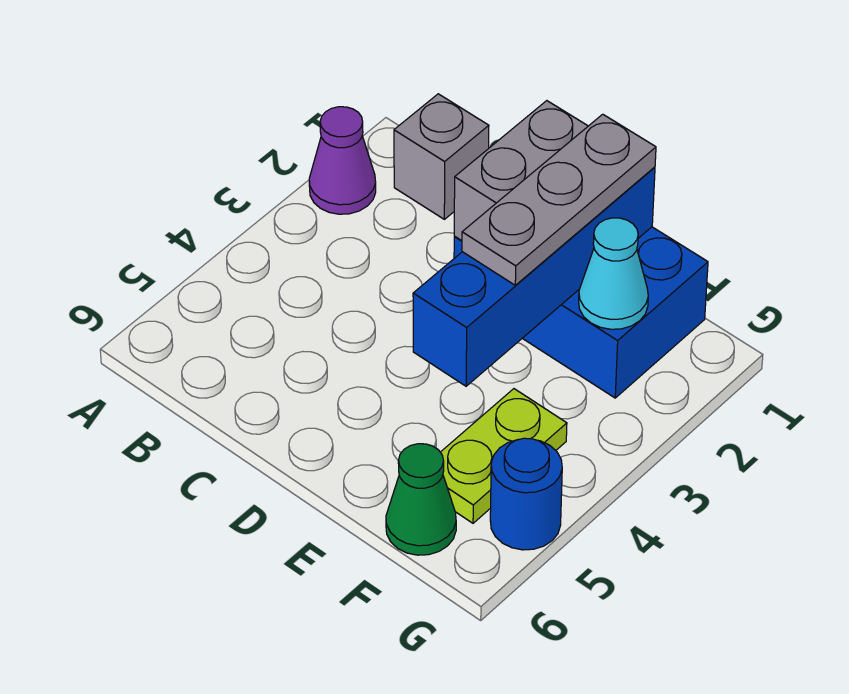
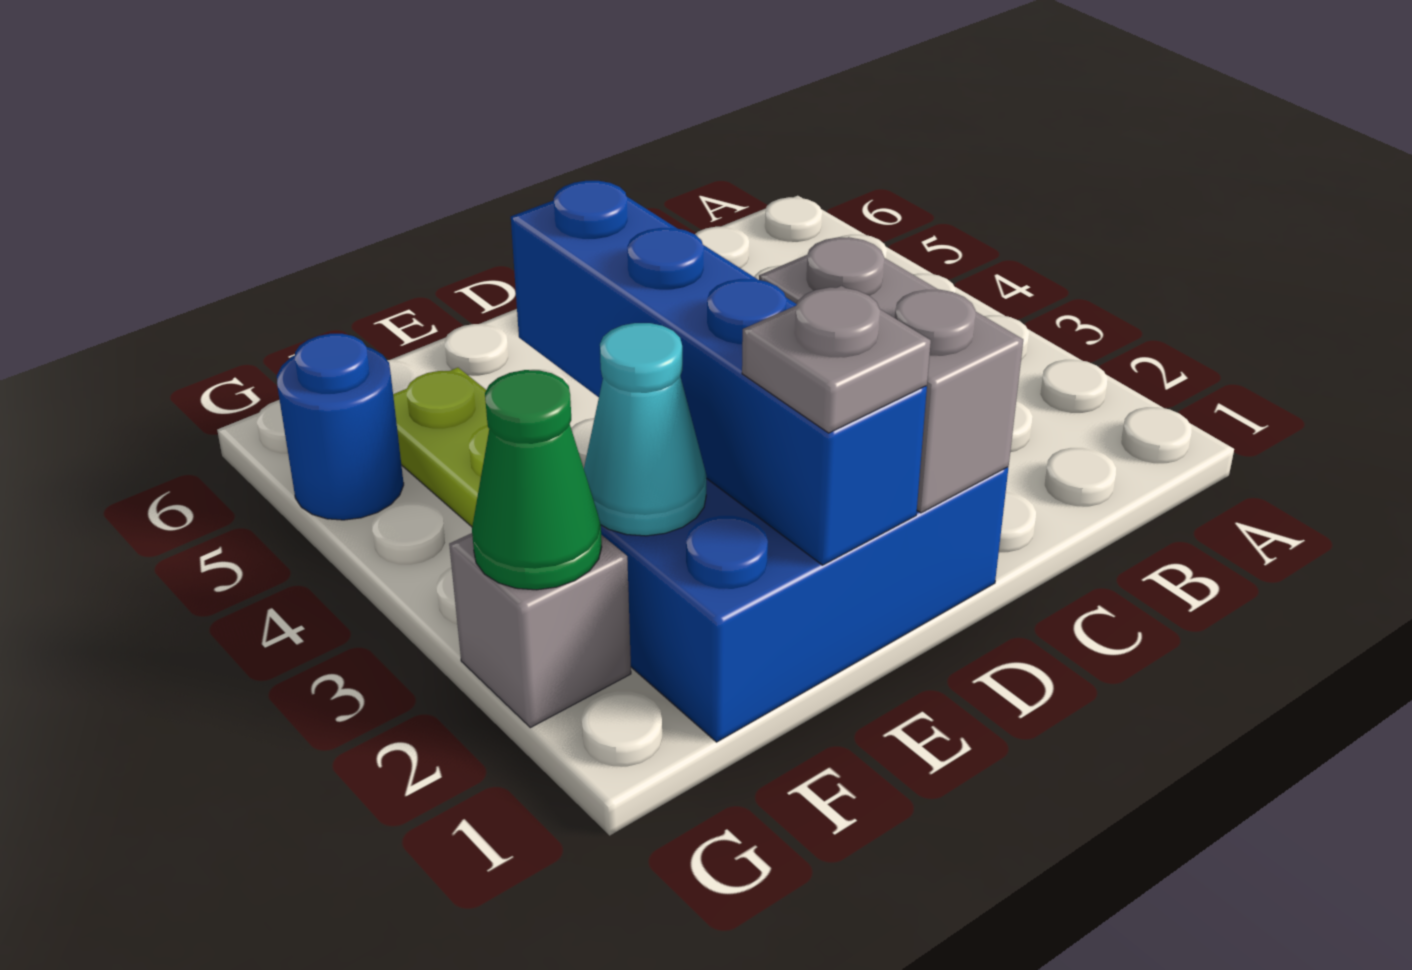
purple 1x1 cone [309,107,376,214] -> none
grey 1x1 brick [394,94,489,219] -> grey 1x1 brick moved to [449,533,631,728]
grey 1x3 plate [462,114,656,285] -> grey 1x1 plate [742,286,931,433]
green 1x1 cone [386,444,456,555] -> green 1x1 cone moved to [472,370,602,590]

